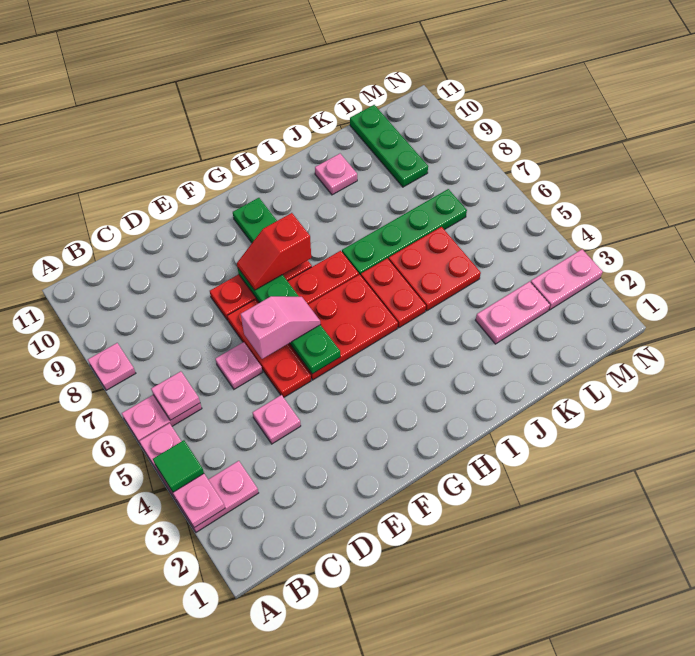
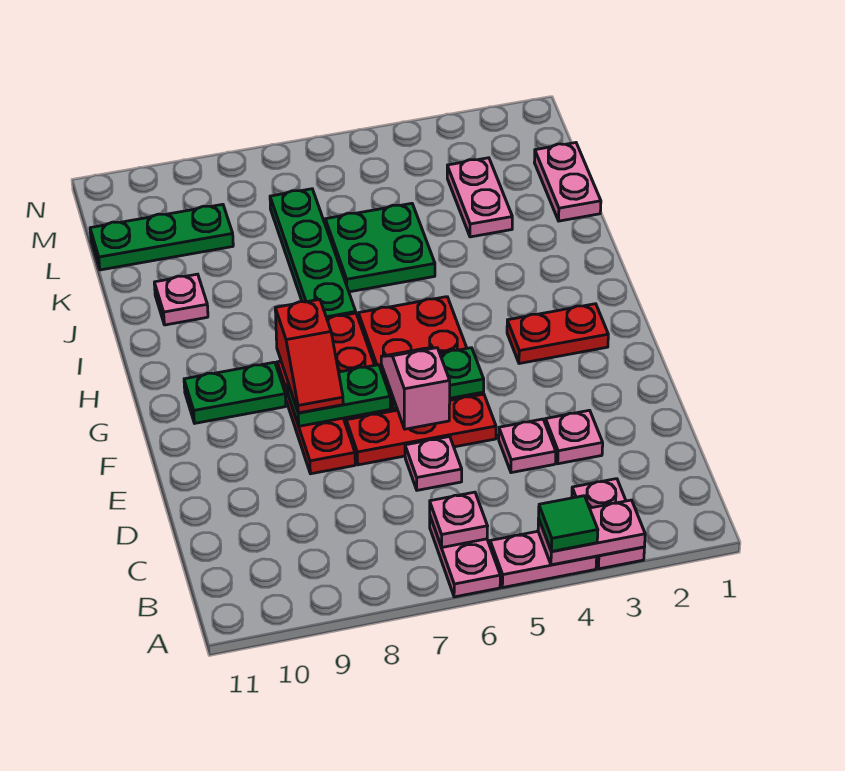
pink 1x1 plate [88,343,136,390] -> pink 1x1 plate moved to [545,410,603,464]
red 1x2 plate [361,258,426,328] -> red 1x2 plate moved to [507,304,608,364]
red 2x2 plate [389,227,481,311] -> green 2x2 plate [325,203,435,292]
pink 1x2 plate [531,249,603,310] -> pink 1x2 plate moved to [534,143,601,221]

